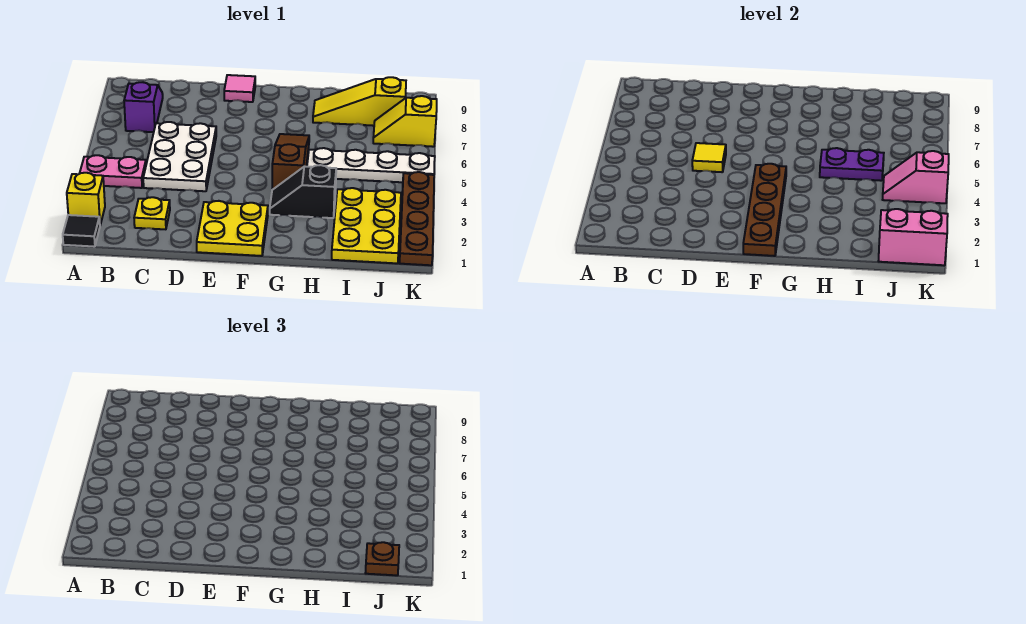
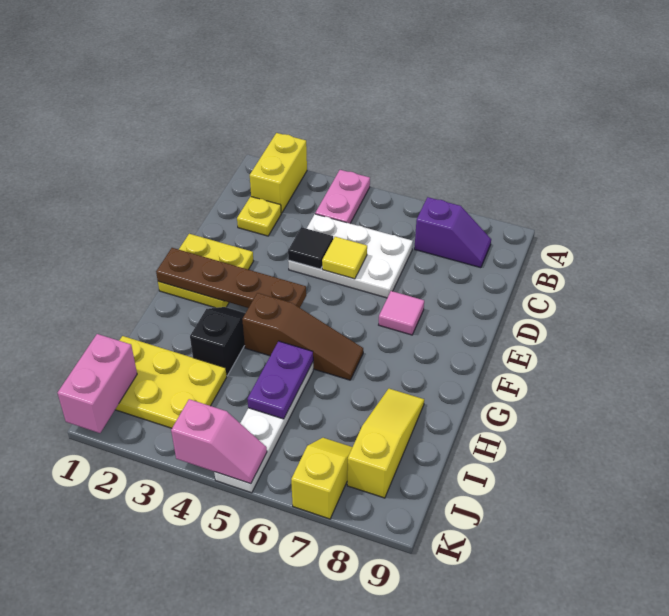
black 1x1 tile [63,215,100,247] -> black 1x1 tile moved to [288,227,333,269]
yellow 1x1 brick [67,173,105,225] -> yellow 1x2 brick [250,133,307,213]
pink 1x1 tile [224,75,255,102] -> pink 1x1 tile moved to [379,291,424,335]
brown 1x1 plate [366,542,399,575] -> none
pink 1x2 slope [883,151,949,203] -> pink 1x2 slope turned to [171,399,267,484]
brown 1x4 plate [399,172,434,265] -> none

